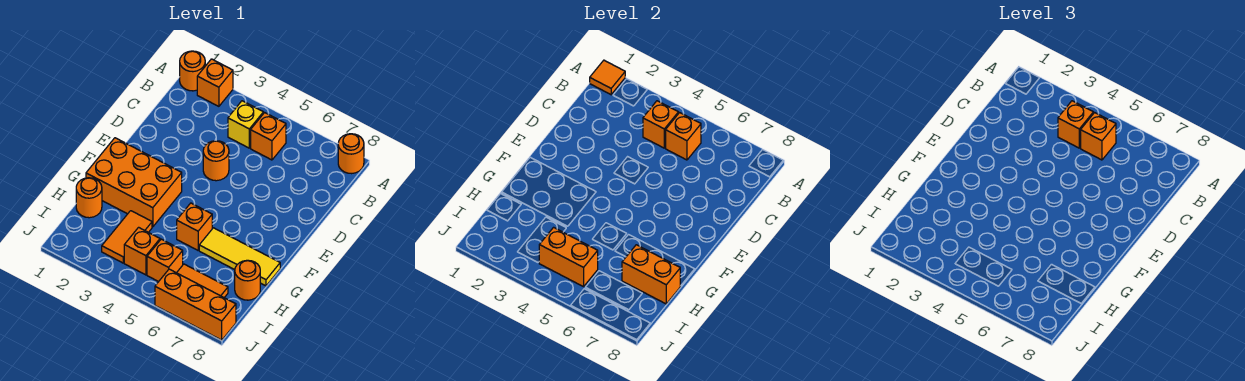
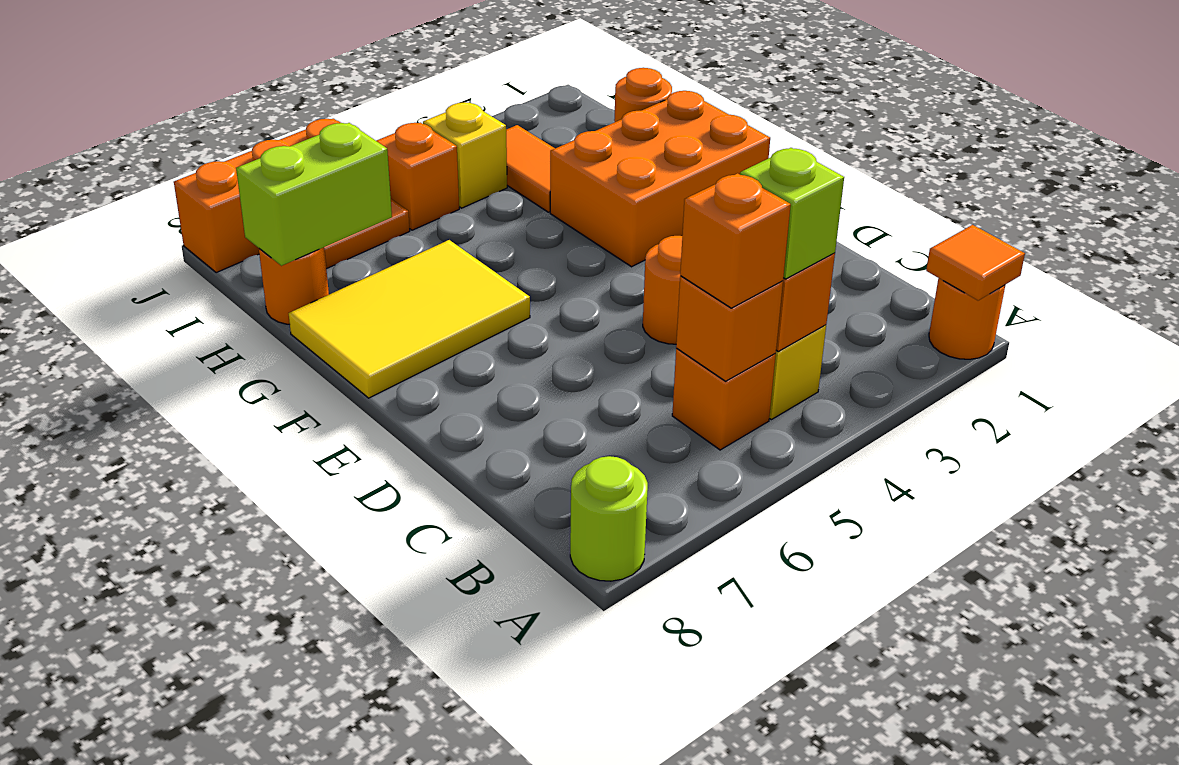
orange 1x1 brick [197,59,233,106] -> none
orange 1x1 round brick [338,134,364,174] -> lime 1x1 round brick [570,456,648,581]
orange 1x1 brick [1058,101,1093,148] -> lime 1x1 brick [740,148,844,279]
orange 1x1 brick [177,203,212,250] -> none
yellow 1x3 tile [199,228,280,286] -> yellow 2x3 tile [289,240,530,398]
orange 1x2 brick [622,245,680,304] -> lime 1x2 brick [236,123,392,266]
orange 1x1 brick [124,227,160,275] -> yellow 1x1 brick [423,102,507,208]
orange 1x2 brick [539,227,598,287] -> none

